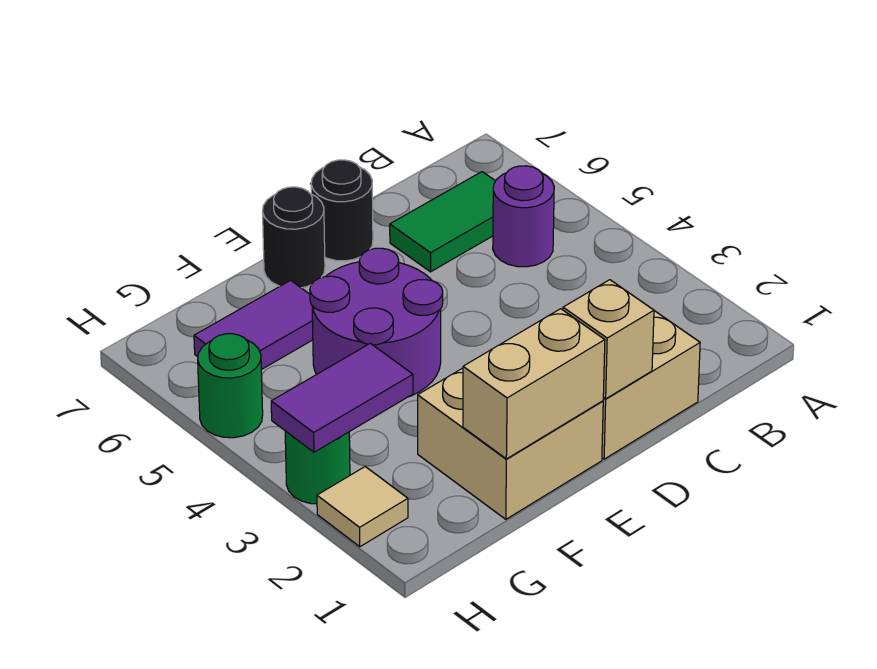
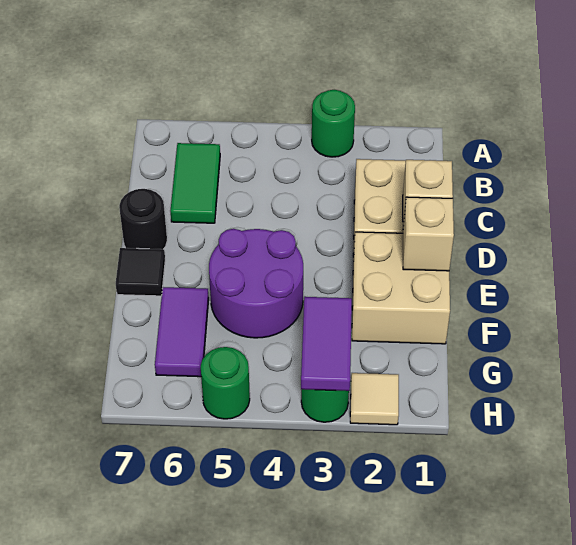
none -> green 1x1 round brick [312,90,355,157]
purple 1x1 round brick [493,166,554,267] -> none
tan 1x2 brick [463,309,605,459] -> tan 1x1 brick [403,197,454,271]
black 1x1 round brick [263,187,325,288] -> black 1x1 tile [116,248,165,296]

